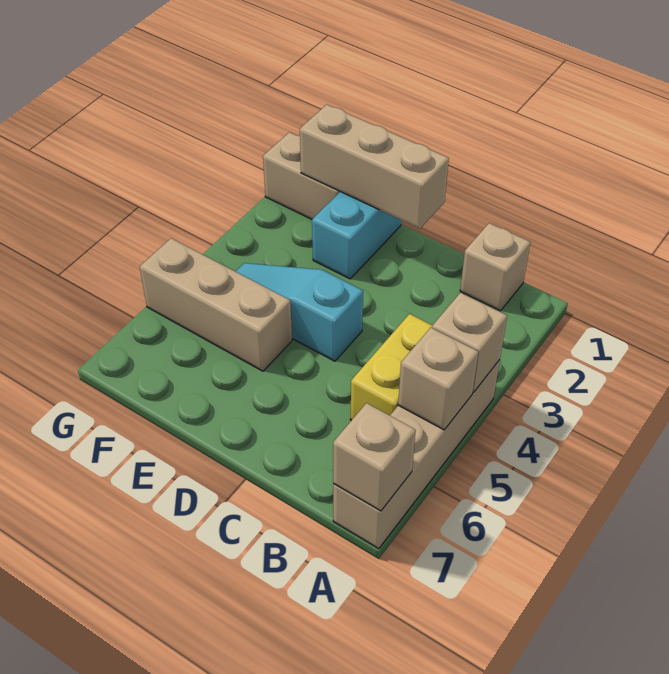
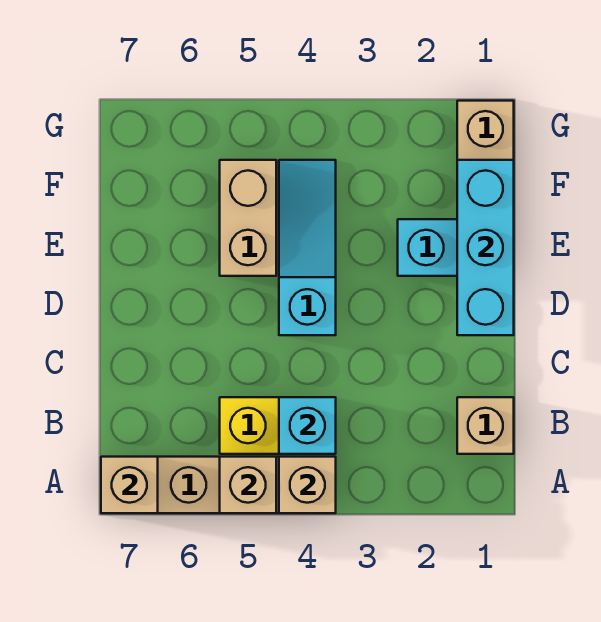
none -> cyan 1x1 brick [279,397,336,454]
tan 1x3 brick [300,104,449,229] -> cyan 1x3 brick [457,160,514,335]
tan 1x3 brick [140,238,292,371] -> tan 1x2 brick [220,160,276,276]

